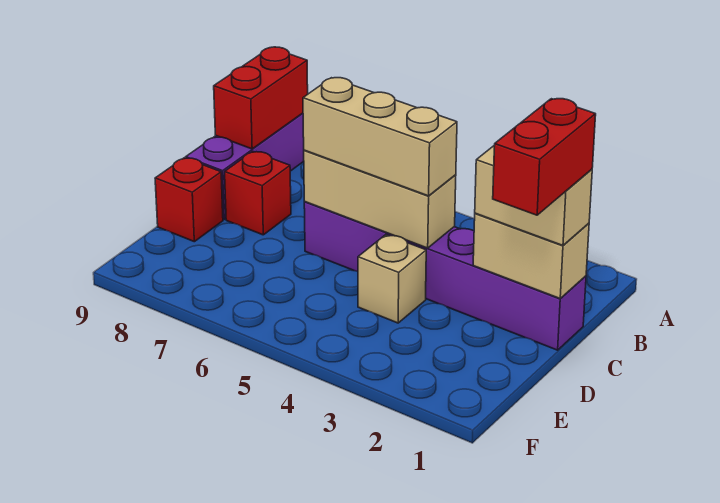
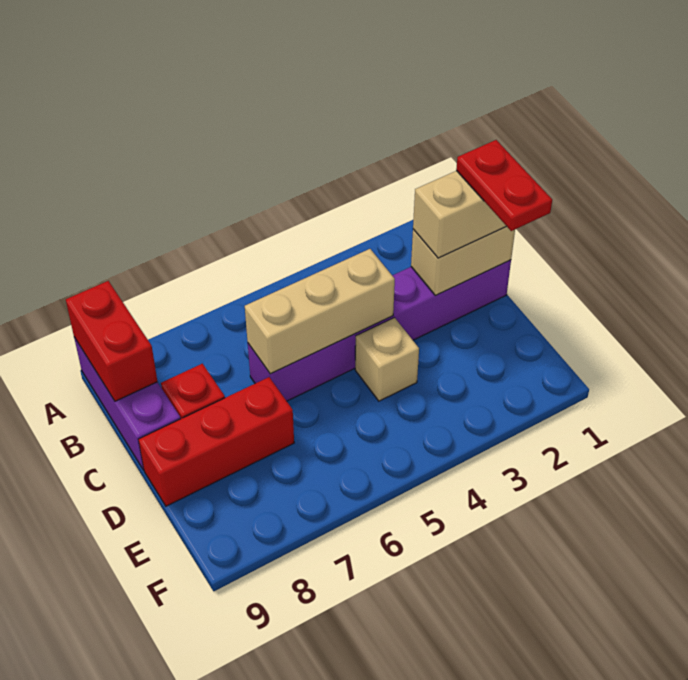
red 1x2 brick [493,99,596,215] -> red 1x2 plate [456,140,552,231]
tan 1x3 brick [303,78,457,196] -> none
red 1x1 brick [155,158,223,242] -> red 1x3 brick [138,377,294,506]

